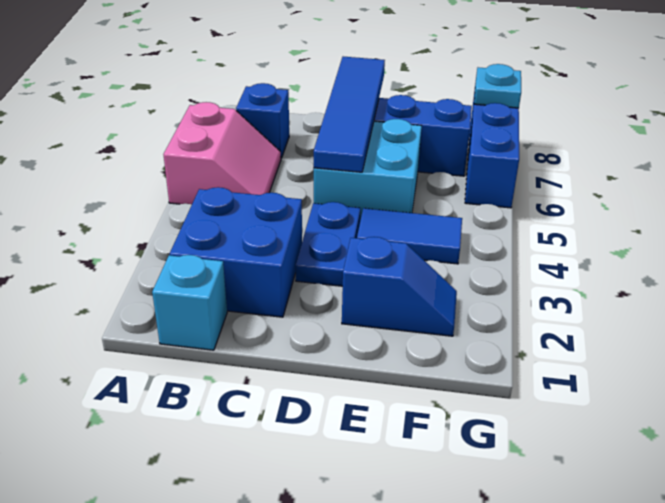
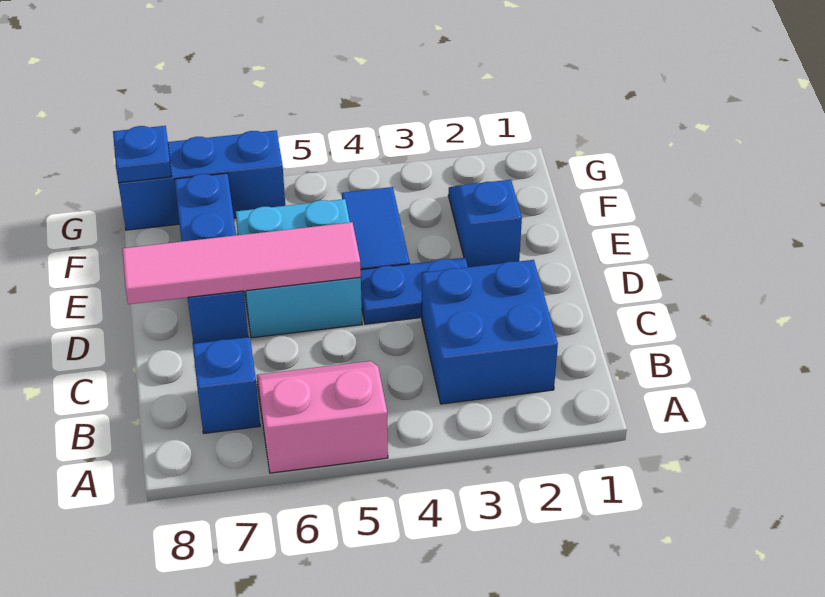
cyan 1x1 brick [152,255,227,350] -> none
blue 1x4 tile [314,57,385,172] -> pink 1x4 tile [122,222,361,304]
cyan 1x1 plate [474,64,521,108] -> blue 1x1 plate [113,126,172,183]

